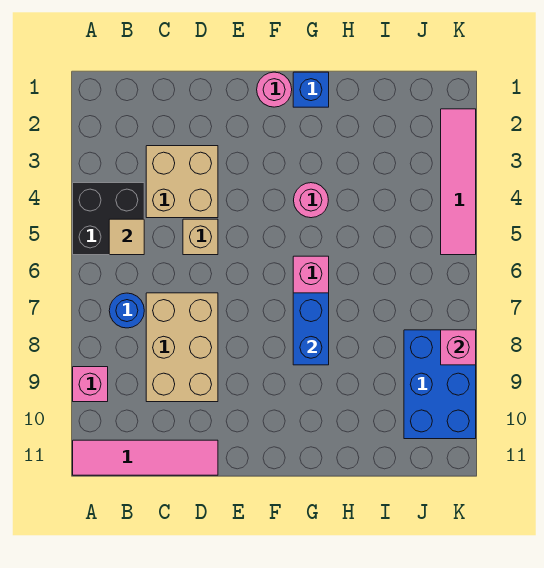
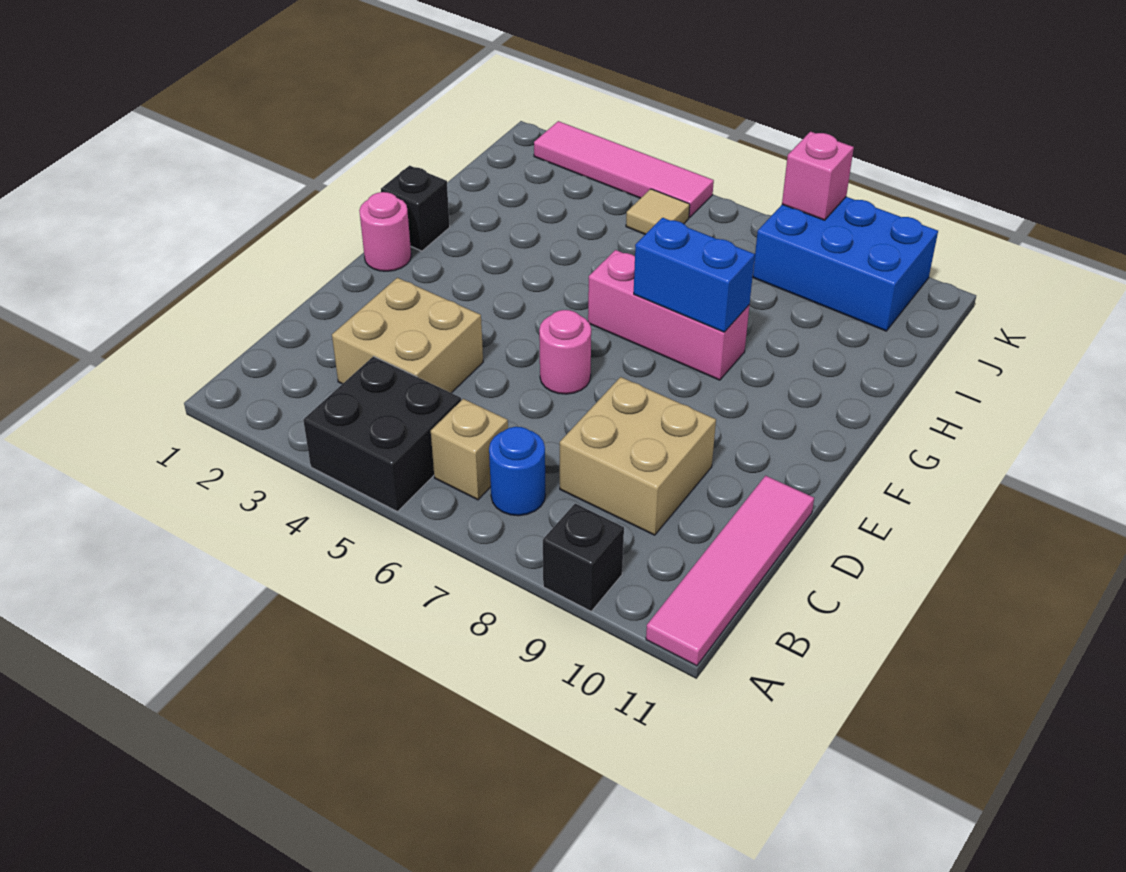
pink 1x1 brick [73,367,108,402] -> black 1x1 brick [543,504,624,611]
tan 1x1 tile [109,219,144,255] -> tan 1x1 tile moved to [626,189,690,234]
tan 2x3 brick [146,293,218,402] -> tan 2x2 brick [560,377,716,535]
tan 1x1 brick [183,219,218,255] -> tan 1x1 brick moved to [431,399,508,500]
blue 1x1 brick [293,72,329,107] -> black 1x1 brick [381,166,450,251]
pink 1x1 round brick [294,183,328,218] -> pink 1x1 round brick moved to [539,310,591,394]

